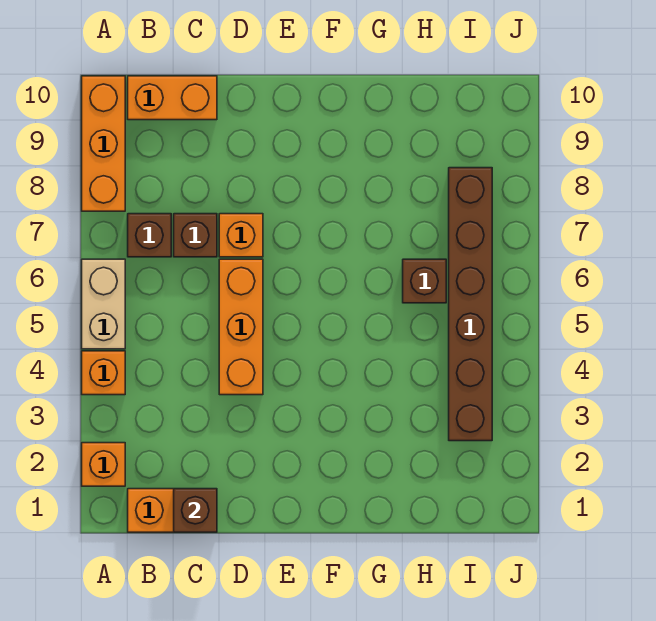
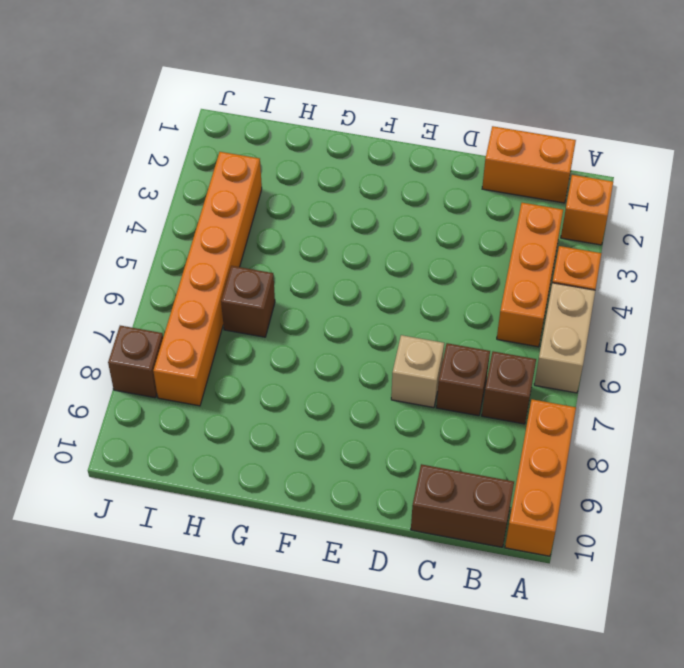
orange 1x2 brick [128,76,217,120] -> brown 1x2 brick [411,464,514,547]
brown 1x1 brick [174,489,217,532] -> brown 1x1 brick moved to [108,326,163,398]
orange 1x3 brick [219,259,263,395] -> orange 1x3 brick moved to [497,203,563,347]
orange 1x1 brick [219,214,263,257] -> tan 1x1 brick [391,335,444,408]
brown 1x6 brick [449,168,492,441] -> orange 1x6 brick [153,152,262,406]

